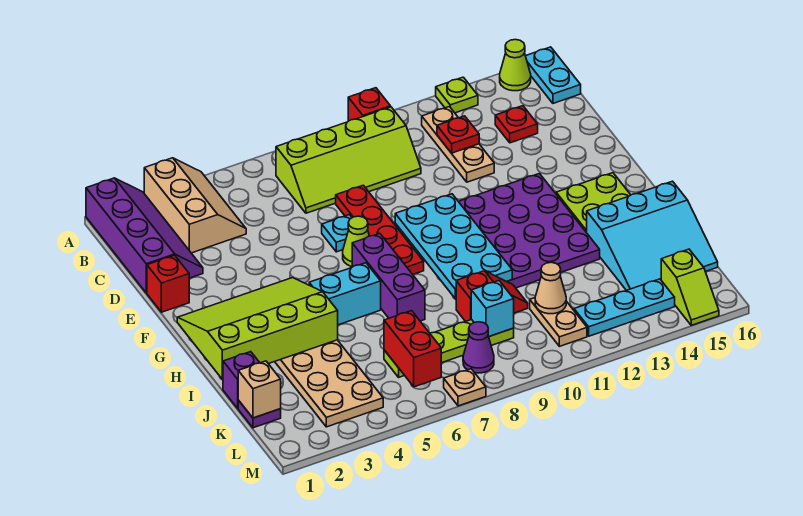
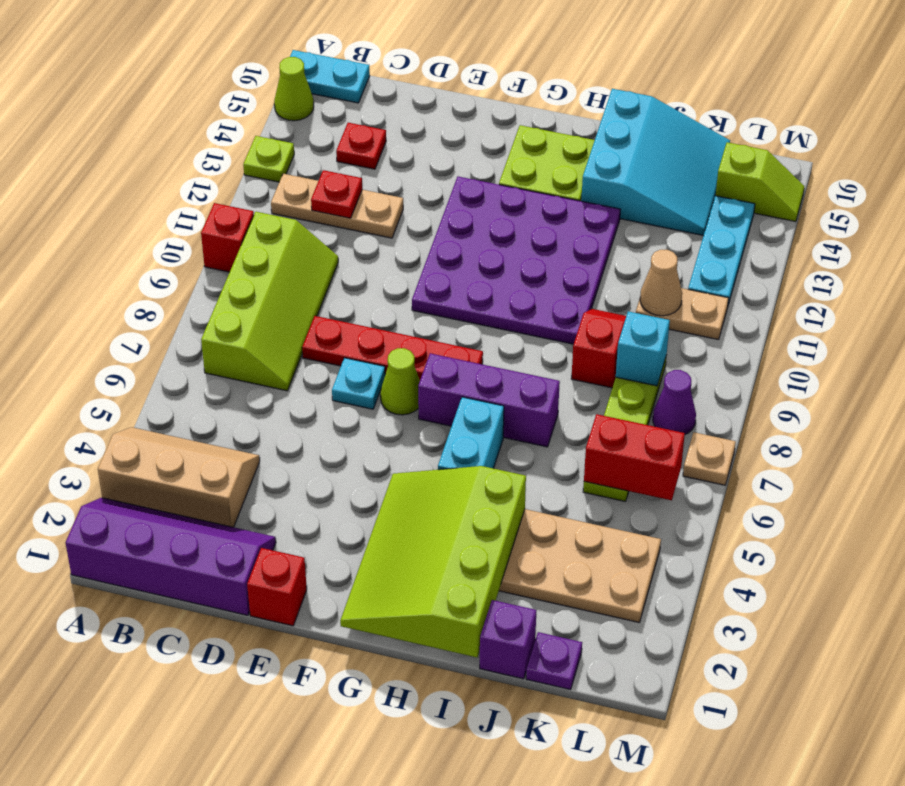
cyan 2x4 plate [395,194,512,299] -> none
tan 1x1 brick [238,361,281,418] -> none

